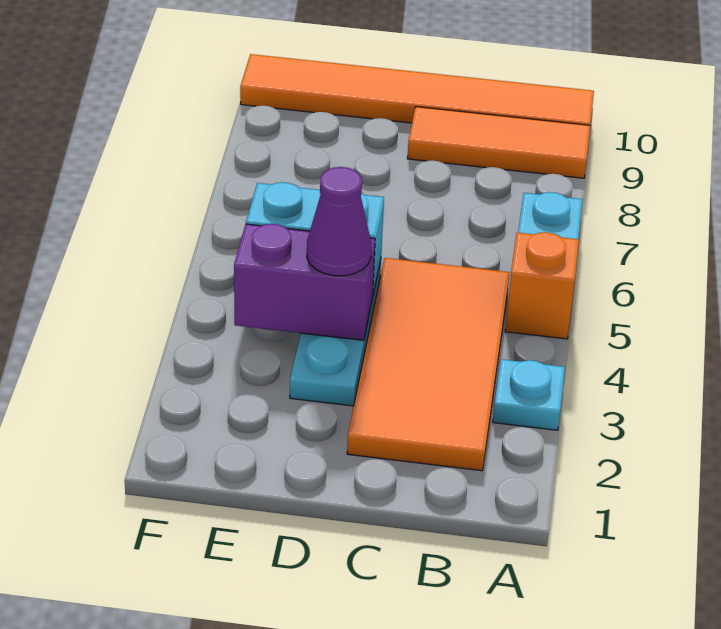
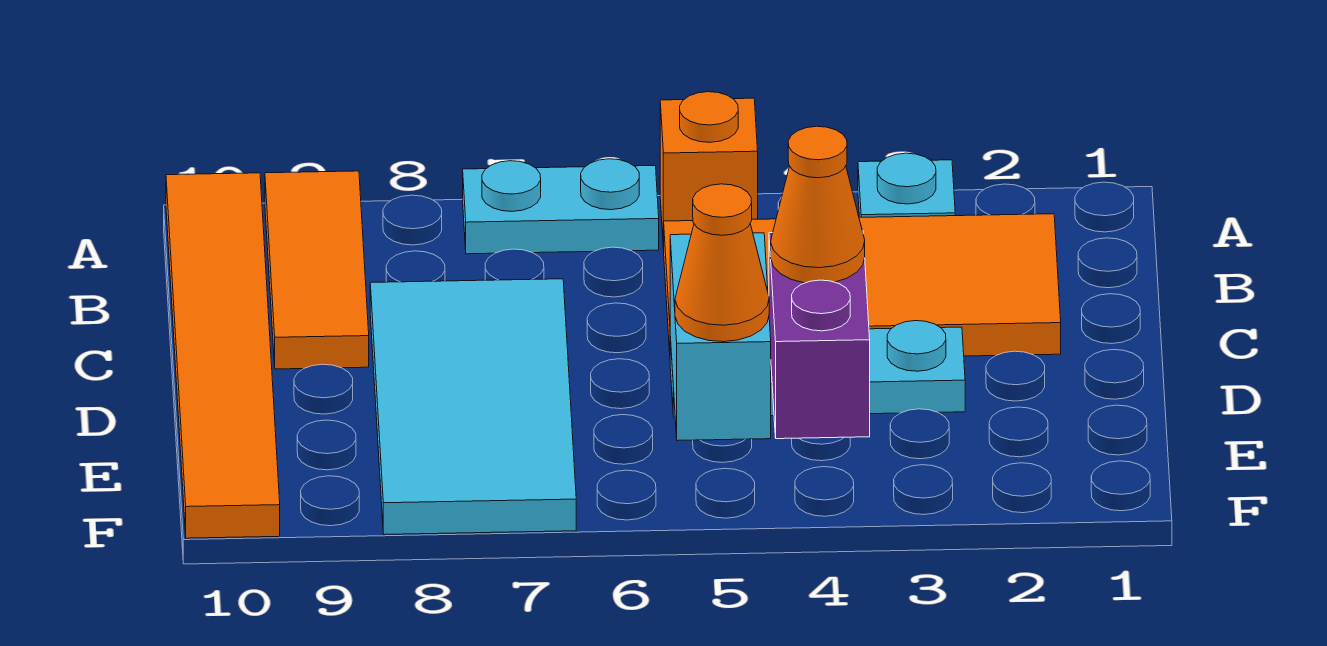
none -> cyan 2x4 tile [370,279,576,535]
purple 1x1 cone [307,167,371,276] -> orange 1x1 cone [771,126,865,283]
none -> orange 1x1 cone [675,184,769,342]

